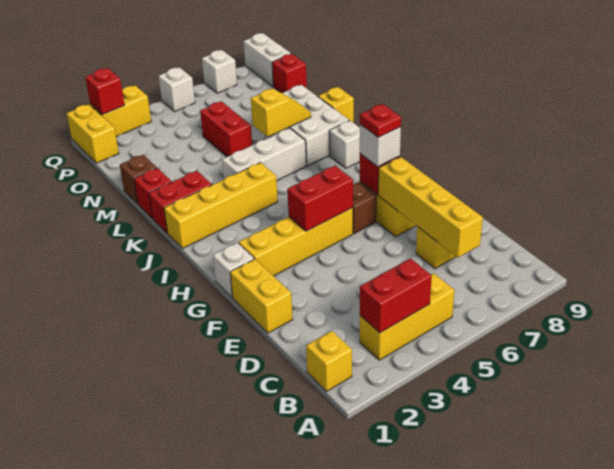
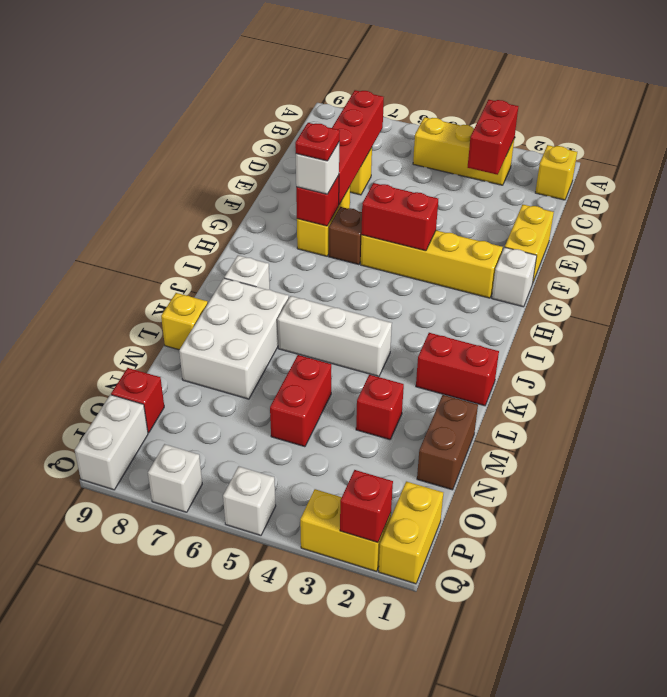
red 1x2 brick [360,258,432,333] -> red 1x2 brick turned to [468,100,518,175]
yellow 1x4 brick [378,157,483,258] -> red 1x4 brick [332,90,384,205]
yellow 1x4 brick [164,162,278,249] -> none
red 1x1 brick [134,168,172,218] -> red 1x1 brick moved to [356,375,404,440]
yellow 1x2 slope [251,88,311,137] -> none
brown 1x1 brick [120,155,157,204] -> brown 1x2 brick [417,395,478,490]

